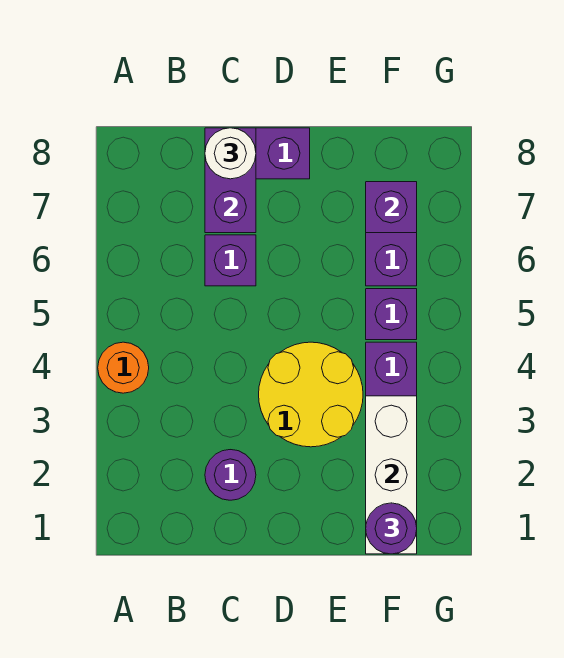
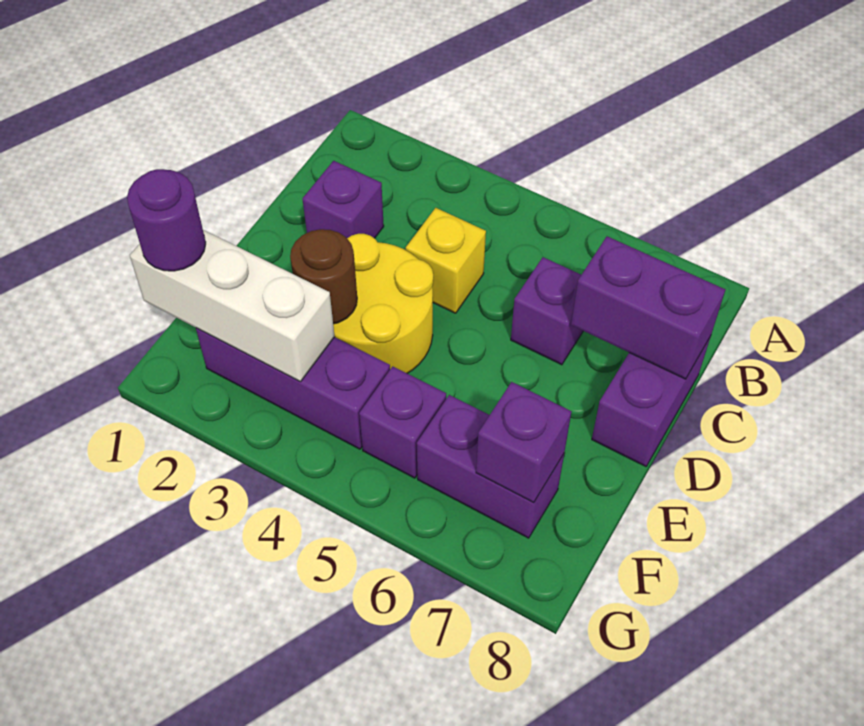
orange 1x1 round brick [98,342,149,393] -> none
purple 1x1 round brick [205,450,256,500] -> purple 1x1 brick [303,161,384,238]
none -> yellow 1x1 brick [406,208,486,313]
white 1x1 round brick [205,128,256,179] -> none
none -> brown 1x1 round brick [290,229,357,324]

